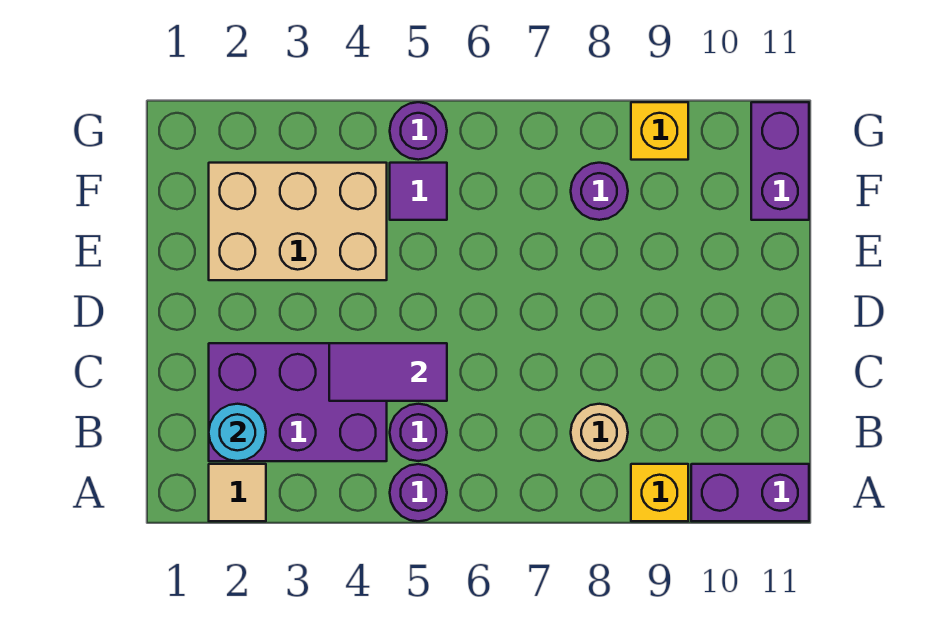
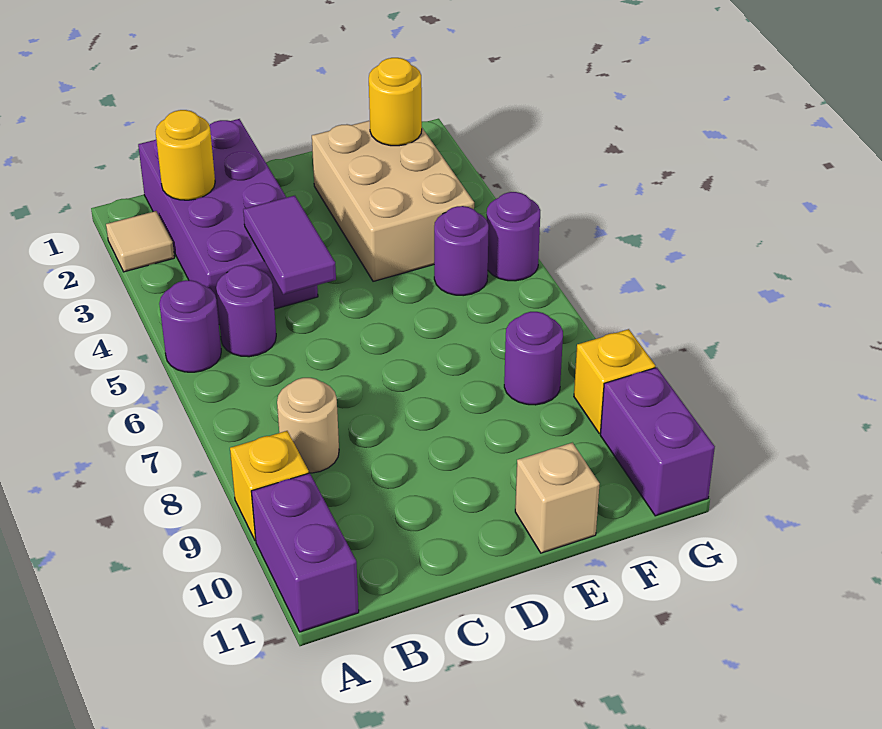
purple 2x3 brick [209,343,387,461] -> purple 2x4 brick [138,119,318,325]
cyan 1x1 round brick [209,404,266,461] -> yellow 1x1 round brick [155,110,215,200]
none -> tan 1x1 brick [515,443,600,553]
none -> yellow 1x1 round brick [369,58,422,146]
purple 1x1 tile [390,163,447,220] -> purple 1x1 round brick [434,206,489,296]
purple 1x2 brick [751,102,809,220] -> purple 1x2 brick turned to [600,367,715,516]

